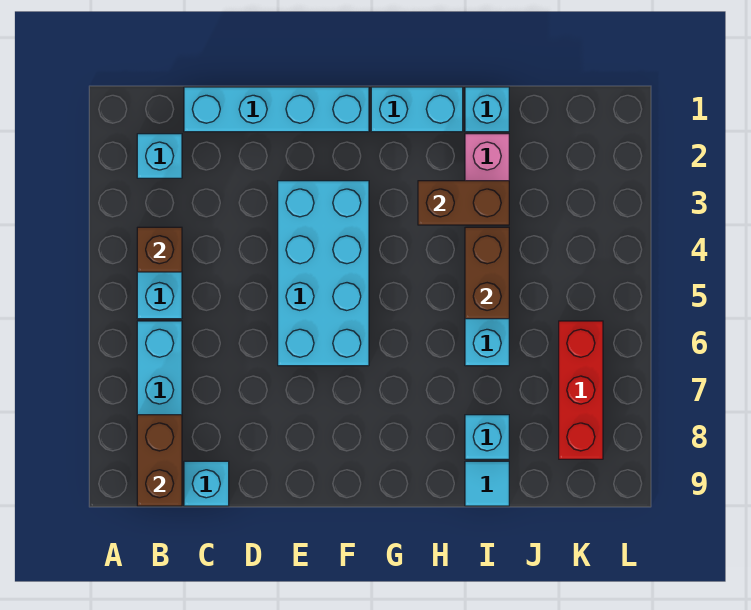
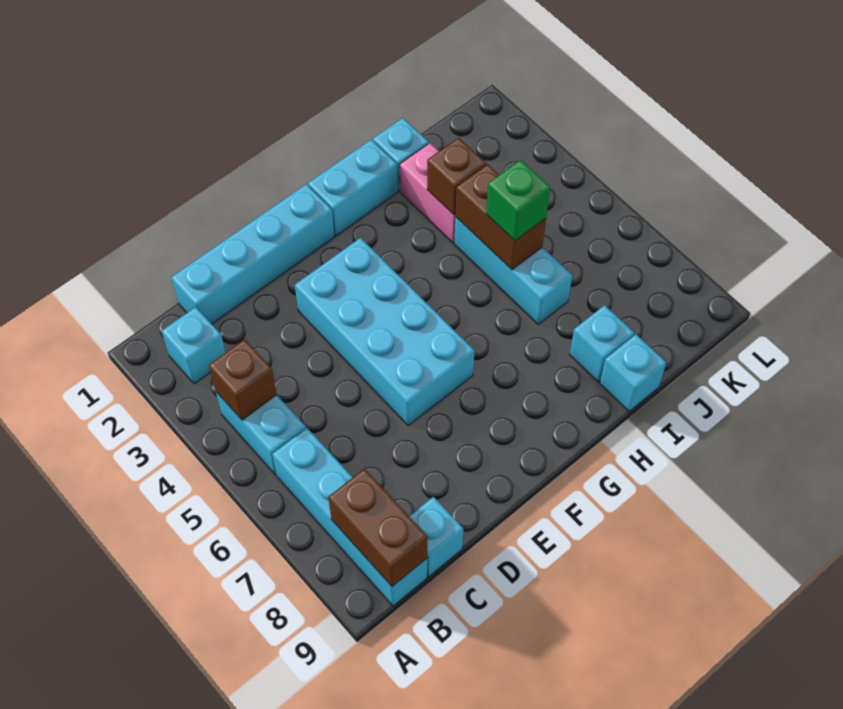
brown 1x2 brick [418,181,509,225] -> brown 1x1 brick [427,138,486,215]
none -> green 1x1 brick [486,160,550,241]
cyan 1x1 tile [465,461,509,506] -> cyan 1x1 brick [600,334,666,411]
red 1x3 brick [559,321,603,459] -> none

